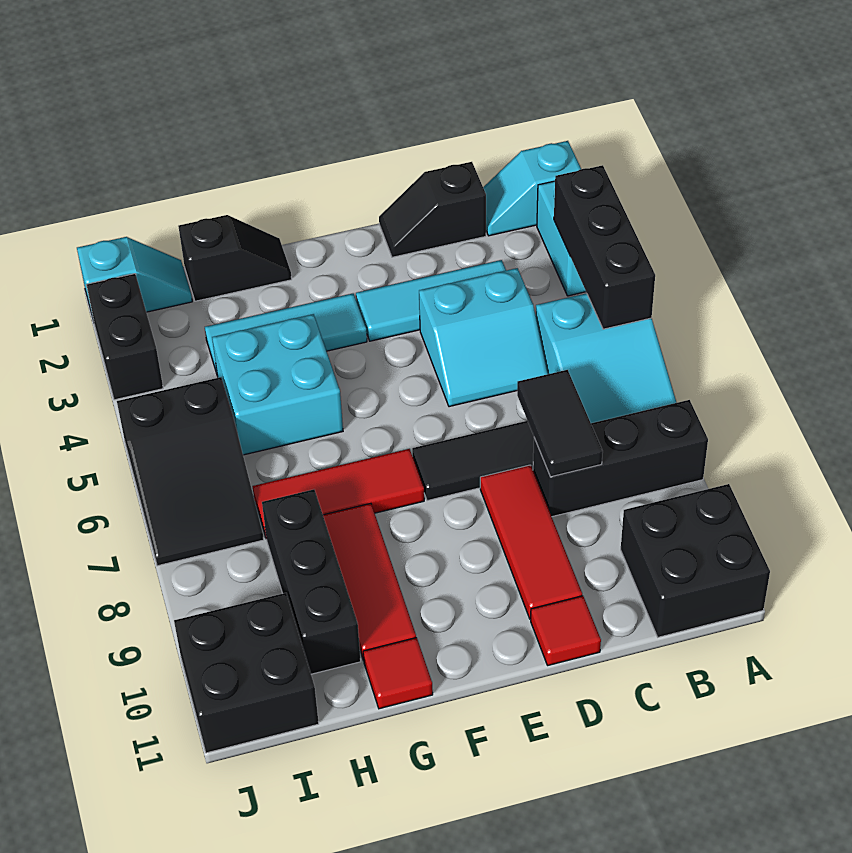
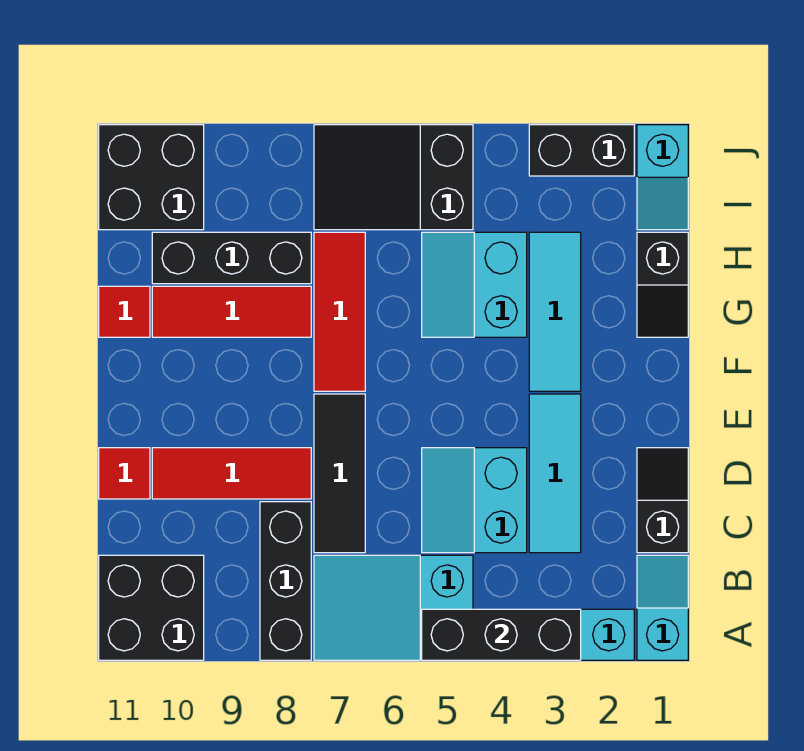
black 1x2 tile [517,370,603,477] -> none
cyan 2x2 brick [212,314,343,455] -> cyan 2x2 slope [422,232,527,337]

